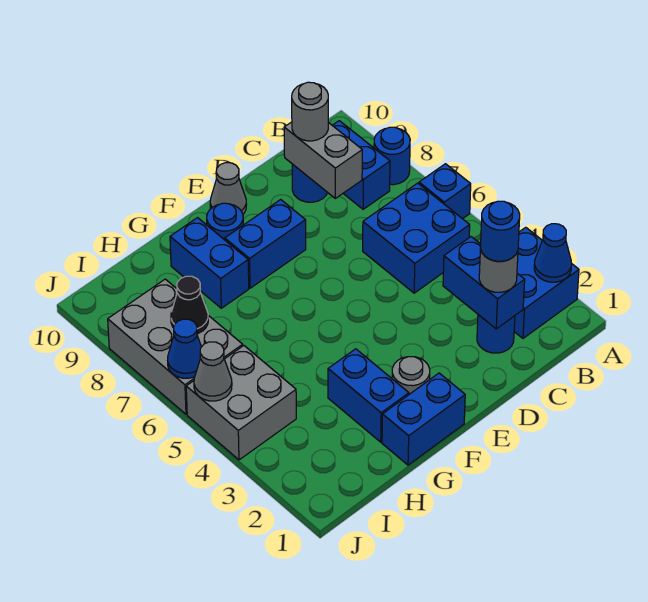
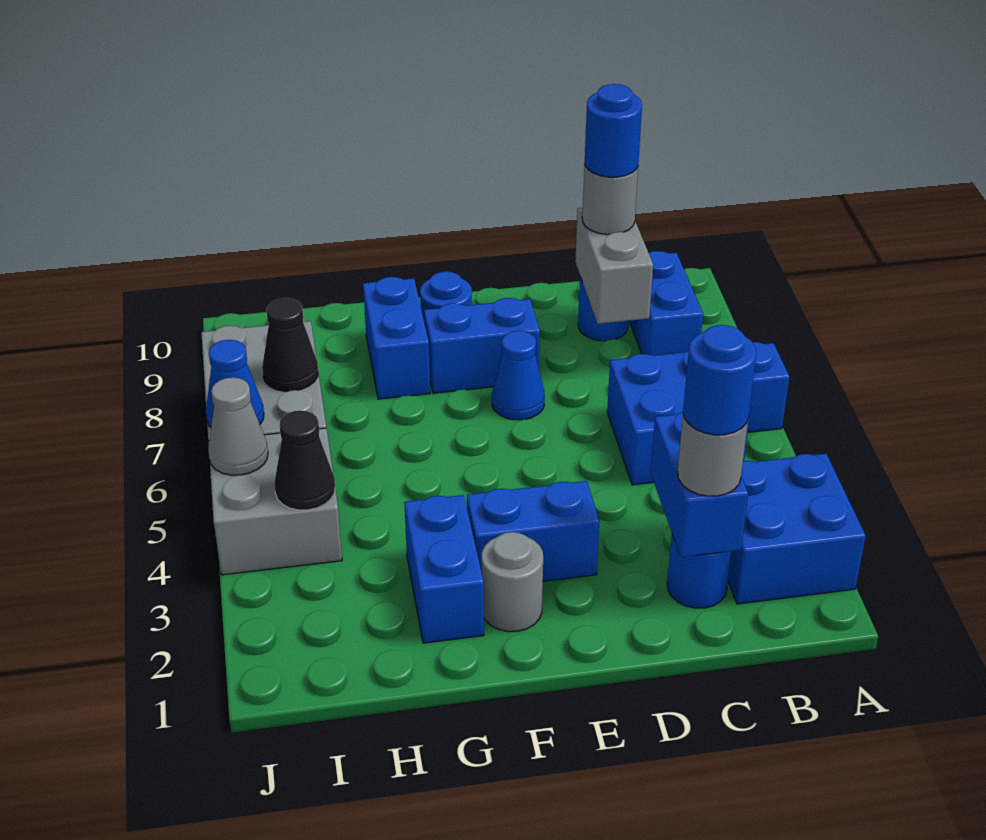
blue 1x1 cone [534,224,571,282] -> blue 1x1 cone moved to [492,331,545,420]
blue 1x1 round brick [374,127,410,185] -> blue 1x1 round brick moved to [585,84,642,177]
grey 1x1 cone [210,163,246,214] -> none
blue 1x2 brick [382,373,465,465] -> blue 1x2 brick moved to [467,481,600,581]
none -> black 1x1 cone [274,410,335,510]

